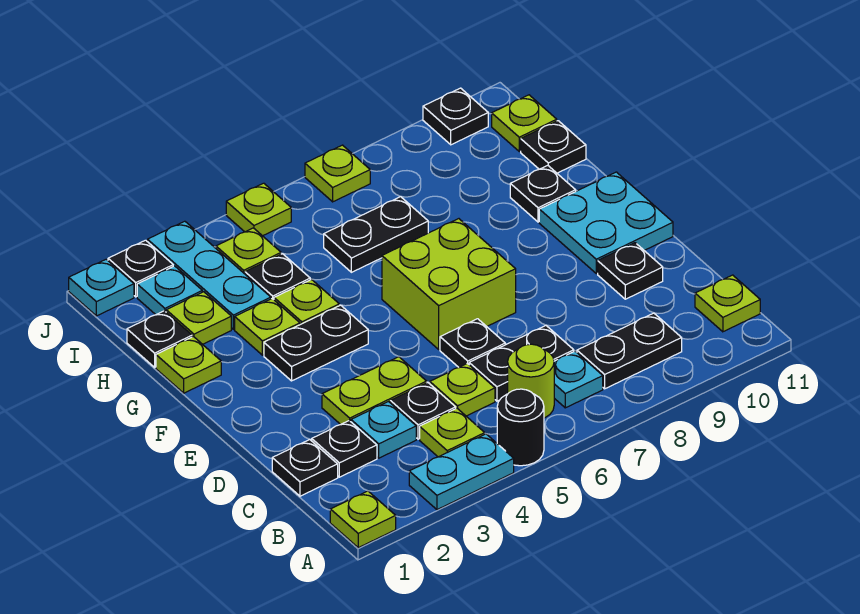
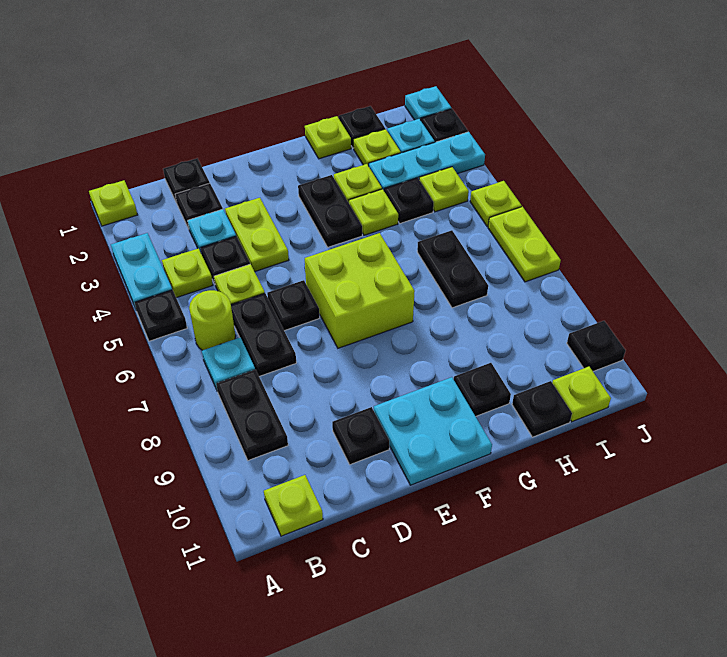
black 1x1 round brick [497,389,544,466] -> black 1x1 plate [135,290,187,341]
lime 1x1 plate [305,145,370,202] -> lime 1x2 plate [488,207,561,282]

